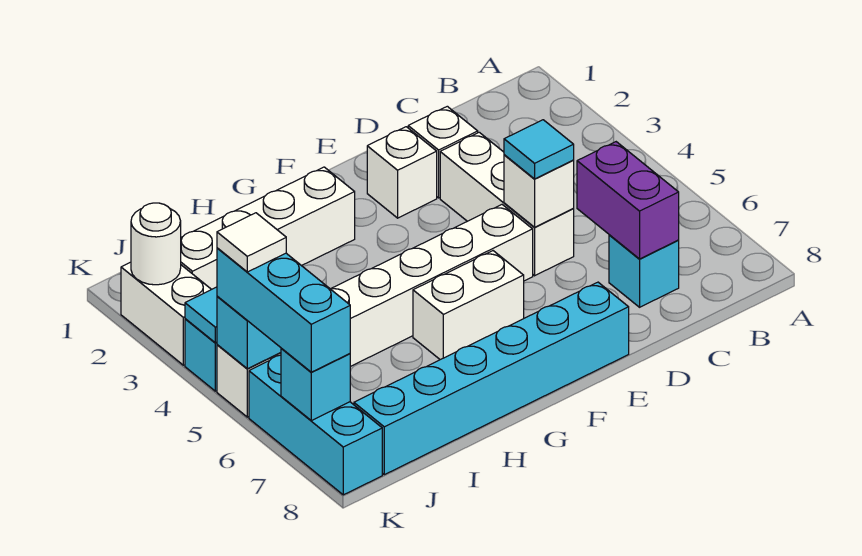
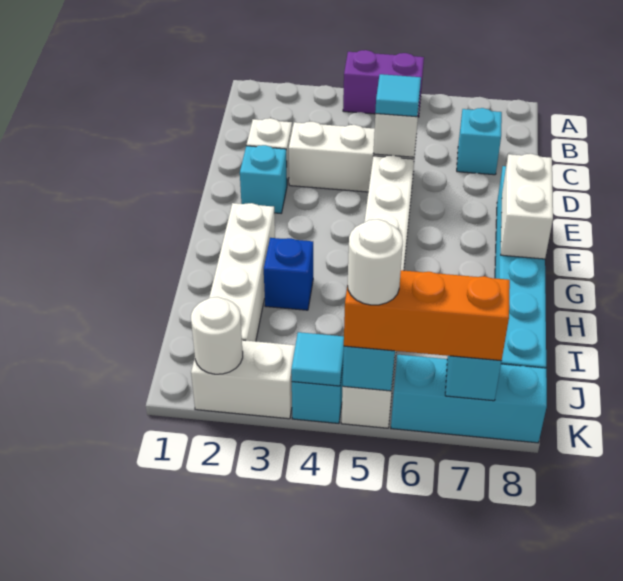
purple 1x2 brick [577,142,679,259] -> purple 1x2 brick moved to [343,50,424,117]
white 1x1 brick [367,127,437,218] -> cyan 1x1 brick [240,145,287,213]
white 1x2 brick [413,251,524,360] -> white 1x2 brick moved to [501,154,553,259]
none -> blue 1x1 brick [264,238,313,310]
cyan 1x3 brick [217,248,350,372] -> orange 1x3 brick [344,270,510,361]
white 1x1 tile [217,213,286,272] -> white 1x1 round brick [348,219,403,305]

